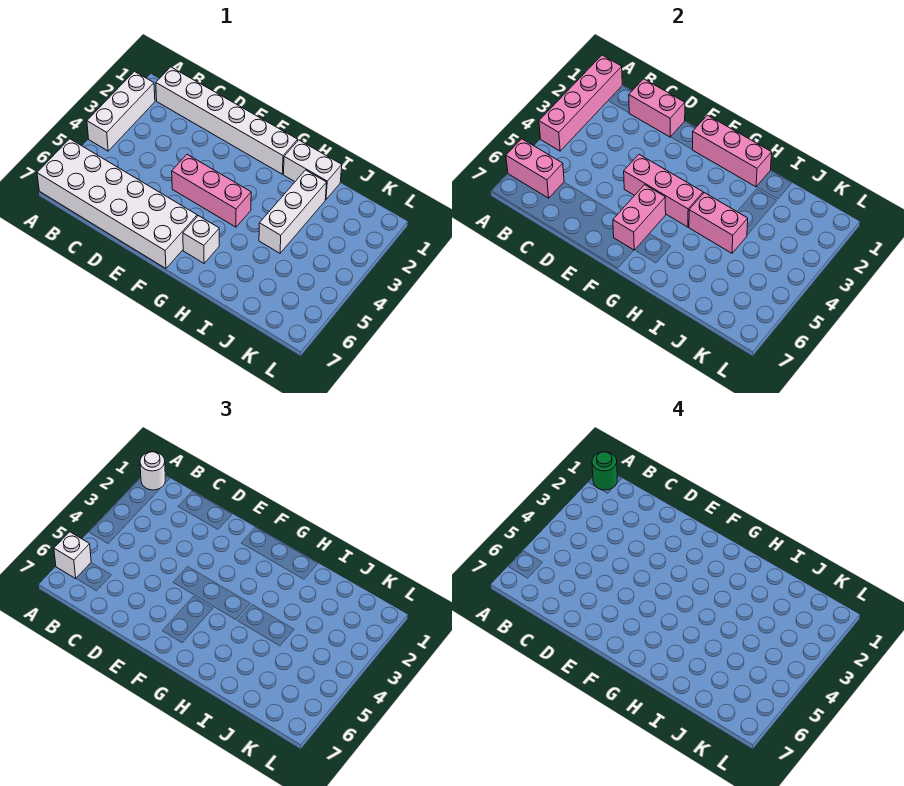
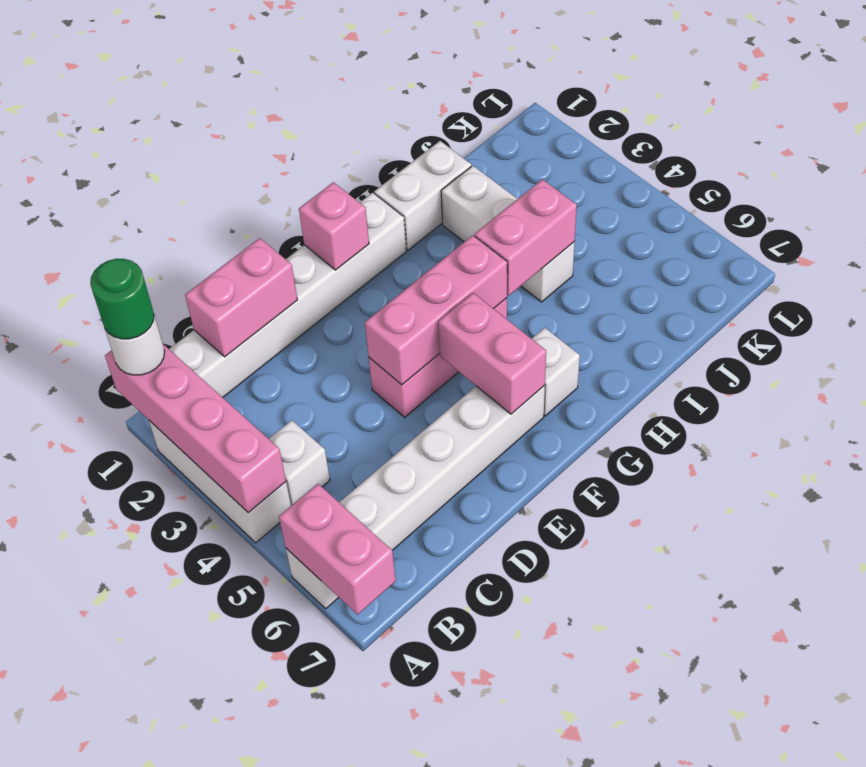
white 2x6 brick [37,139,197,268] -> white 1x6 brick [286,385,545,609]
pink 1x2 brick [506,139,564,198] -> pink 1x2 brick turned to [279,484,396,614]
white 1x1 brick [54,532,91,579] -> white 1x1 brick moved to [269,420,330,506]
pink 1x3 brick [692,115,772,187] -> pink 1x1 brick [299,182,369,270]

